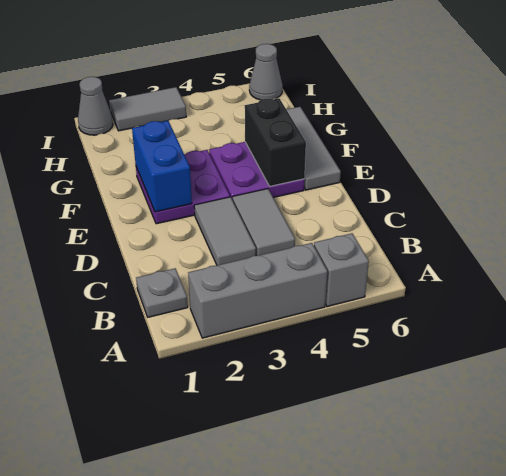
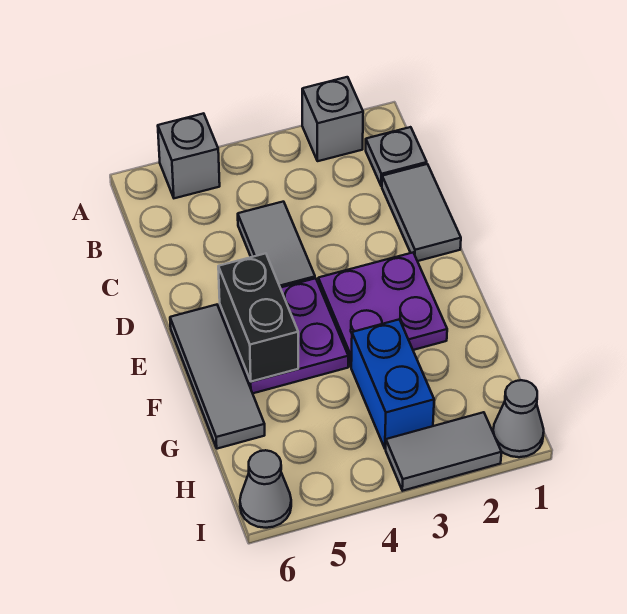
grey 1x3 brick [188,243,327,338] -> grey 1x1 brick [302,77,363,161]
grey 1x2 tile [194,197,256,265] -> grey 1x2 tile moved to [382,164,461,261]
blue 1x2 brick [132,121,192,212] -> blue 1x2 brick moved to [351,319,434,449]

